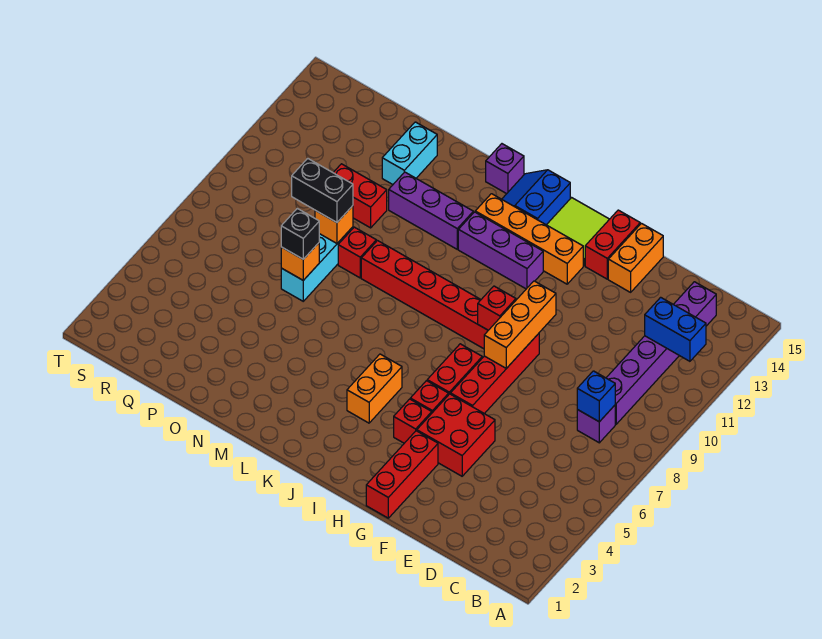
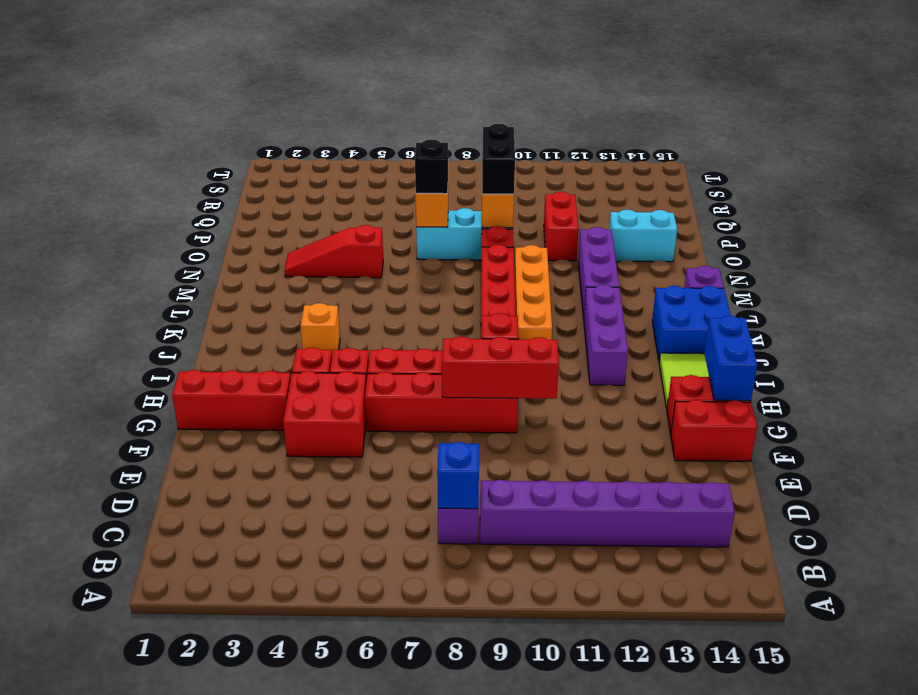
blue 1x2 brick [645,297,706,361] -> blue 1x2 brick moved to [704,316,757,401]
orange 1x2 brick [608,223,663,292] -> red 1x2 brick [671,400,757,461]
orange 1x3 brick [484,281,556,368] -> red 1x3 brick [442,336,559,399]
orange 1x4 brick [475,194,583,284] -> orange 1x4 brick moved to [514,245,552,340]
orange 1x2 brick [347,354,402,423] -> orange 1x1 brick [301,303,340,354]
blue 2x2 slope [502,170,570,225] -> blue 2x2 brick [652,286,731,361]
none -> red 1x3 slope [284,225,383,278]

